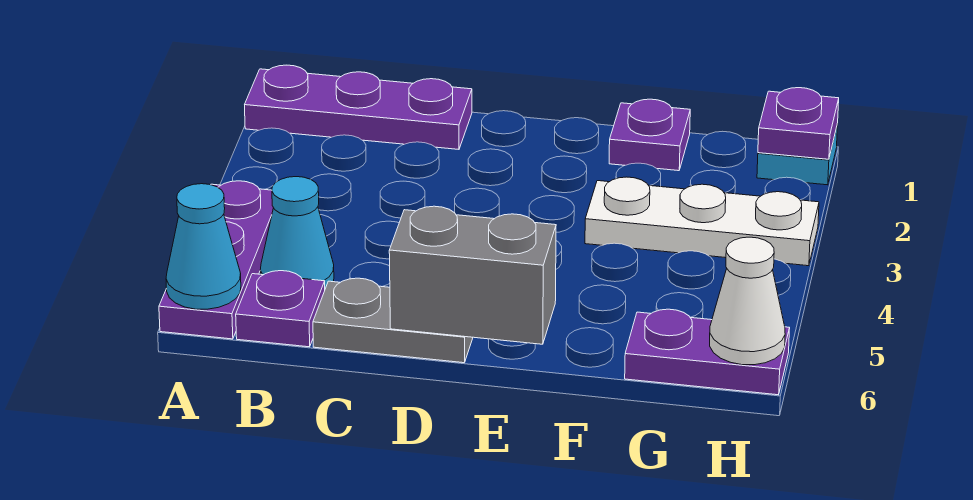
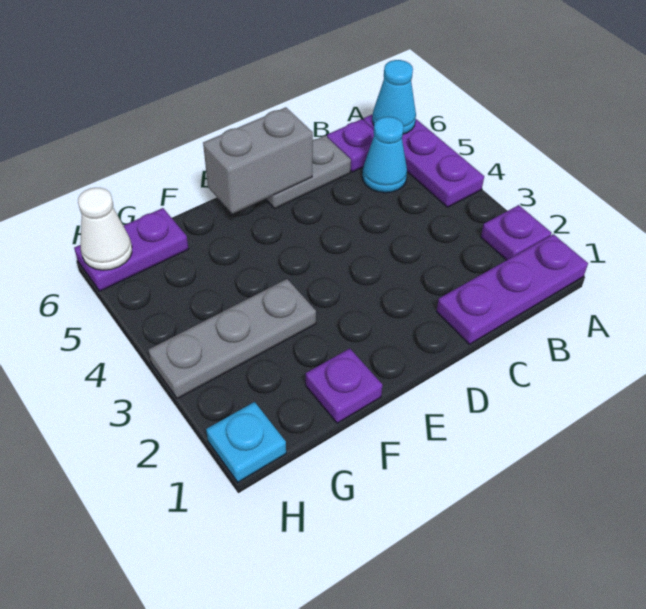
white 1x3 plate [585,177,819,266] -> grey 1x3 plate [148,279,316,399]
purple 1x1 plate [758,88,839,159] -> purple 1x1 plate moved to [481,205,551,260]

